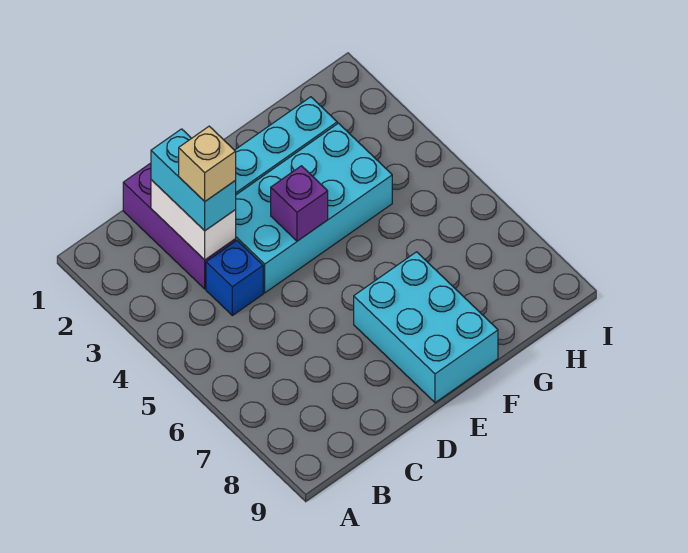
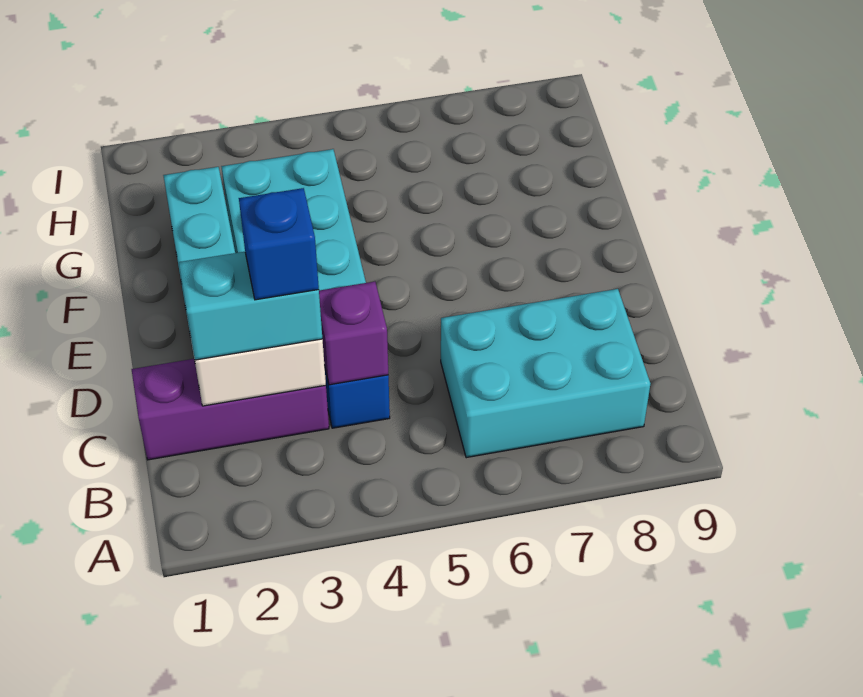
tan 1x1 brick [179,126,236,201] -> blue 1x1 brick [239,188,319,300]
purple 1x1 brick [271,166,328,241] -> purple 1x1 brick moved to [319,282,388,385]
cyan 2x3 brick [354,252,498,403] -> cyan 2x3 brick moved to [441,289,650,458]

